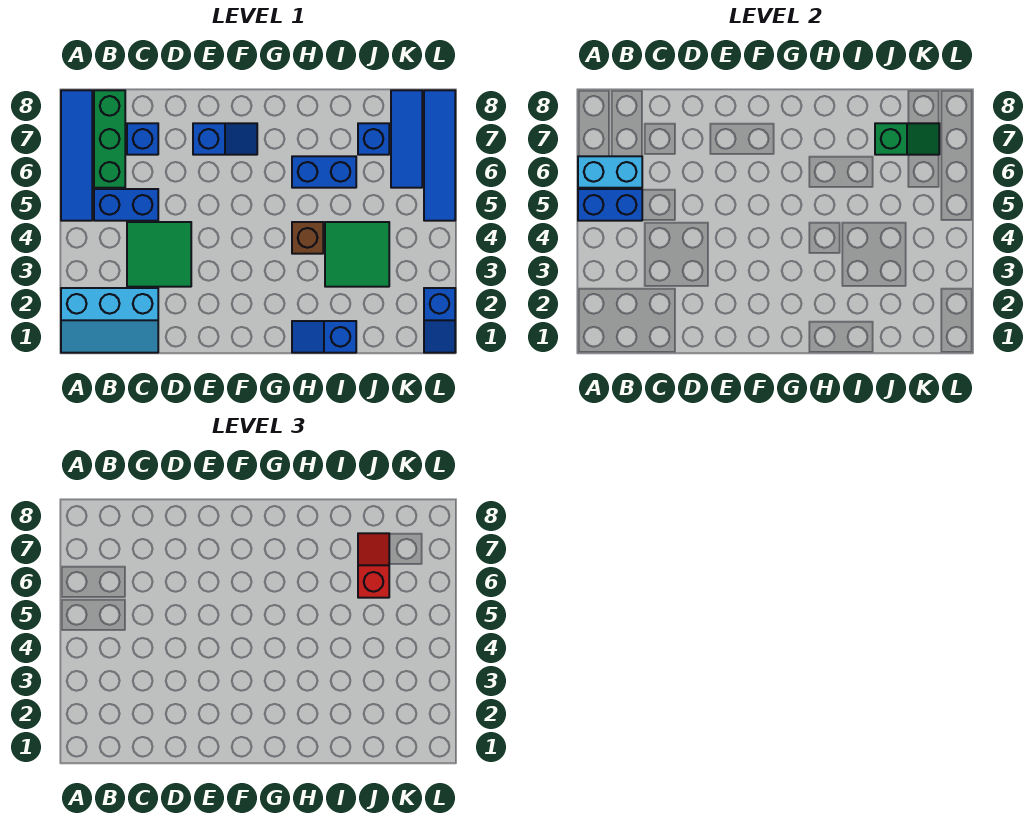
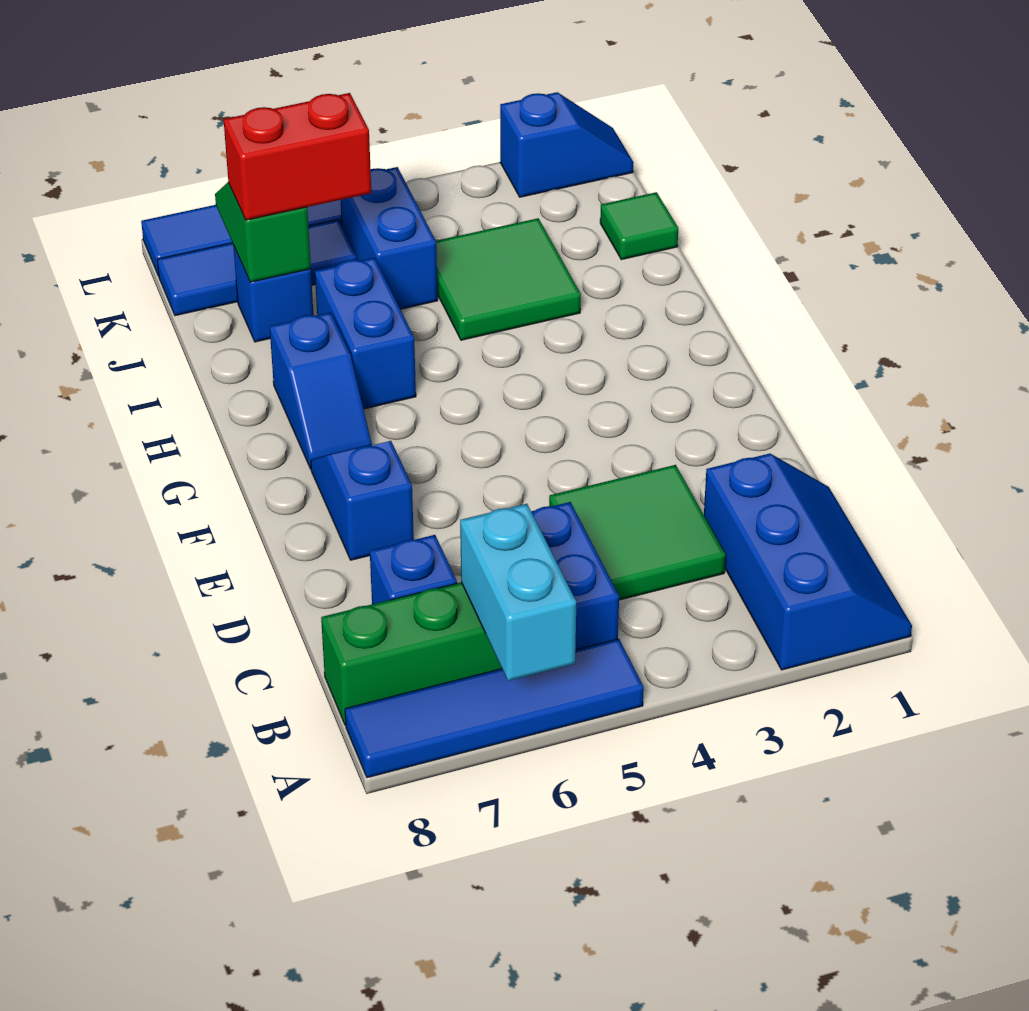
cyan 2x3 slope [61,288,158,353] -> blue 2x3 slope [704,454,912,670]
blue 1x2 brick [578,189,642,221] -> blue 1x2 brick moved to [341,167,438,309]
blue 1x2 slope [292,321,356,353] -> blue 1x2 slope moved to [270,312,372,469]
brown 1x1 brick [292,222,323,254] -> none
none -> green 1x1 tile [600,192,678,260]
red 1x2 slope [358,533,389,598] -> red 1x2 brick [224,93,371,220]

